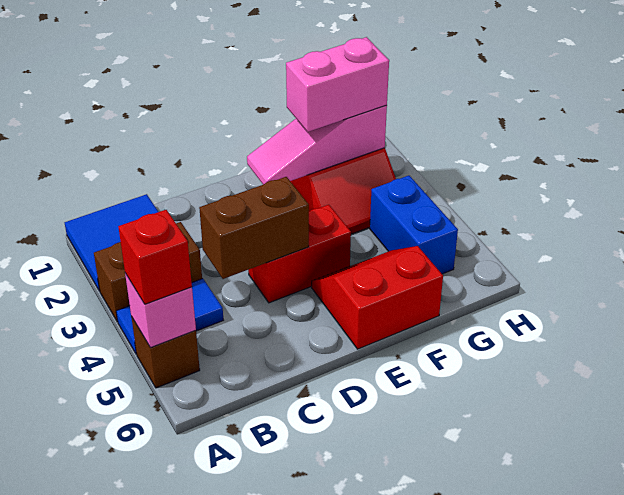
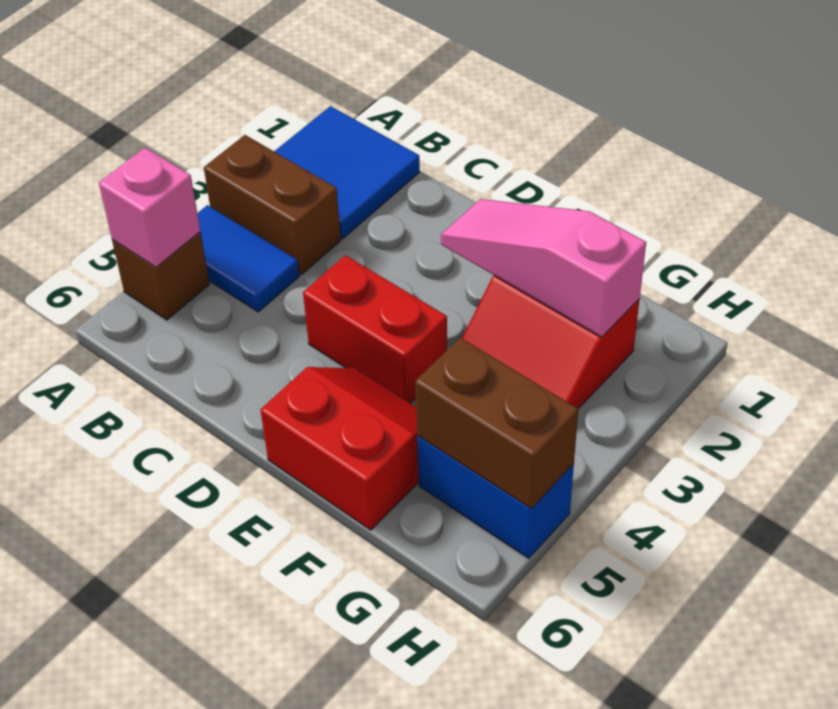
red 1x1 brick [118,210,192,304] -> none
brown 1x2 brick [199,177,309,279] -> brown 1x2 brick moved to [415,338,578,508]
pink 1x2 brick [286,37,389,132] -> none
blue 1x2 brick [370,176,458,274] -> blue 1x2 brick turned to [417,436,574,558]

